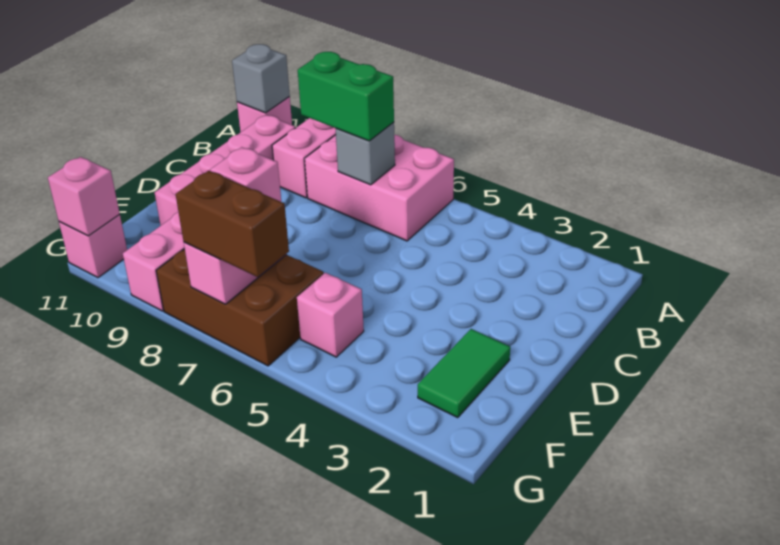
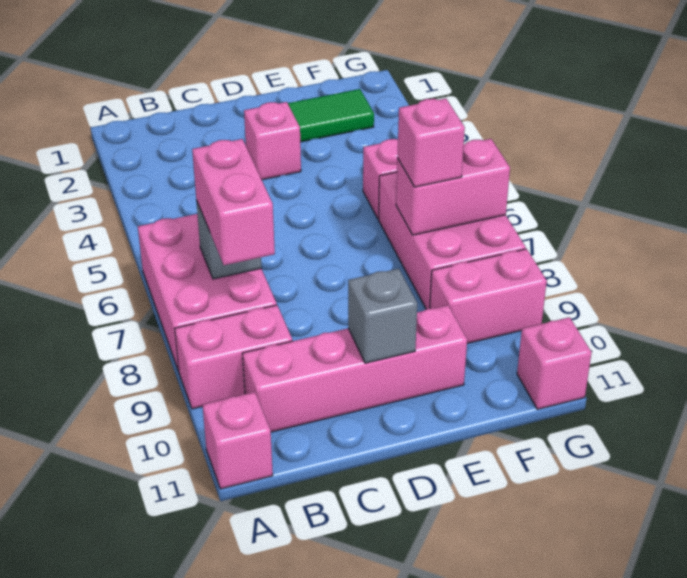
grey 1x1 brick [232,44,290,113] -> grey 1x1 brick moved to [348,269,417,363]
green 1x2 brick [298,52,394,141] -> pink 1x2 brick [192,139,275,265]
brown 2x3 brick [156,249,324,366] -> pink 2x3 brick [379,172,526,309]
brown 1x2 brick [176,171,289,277] -> none
pink 1x1 brick [48,157,120,236] -> pink 1x1 brick moved to [244,102,301,180]

